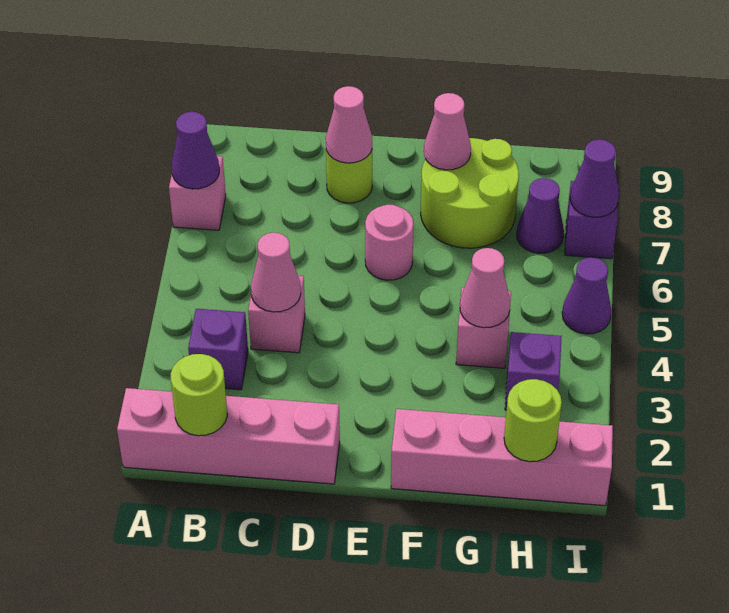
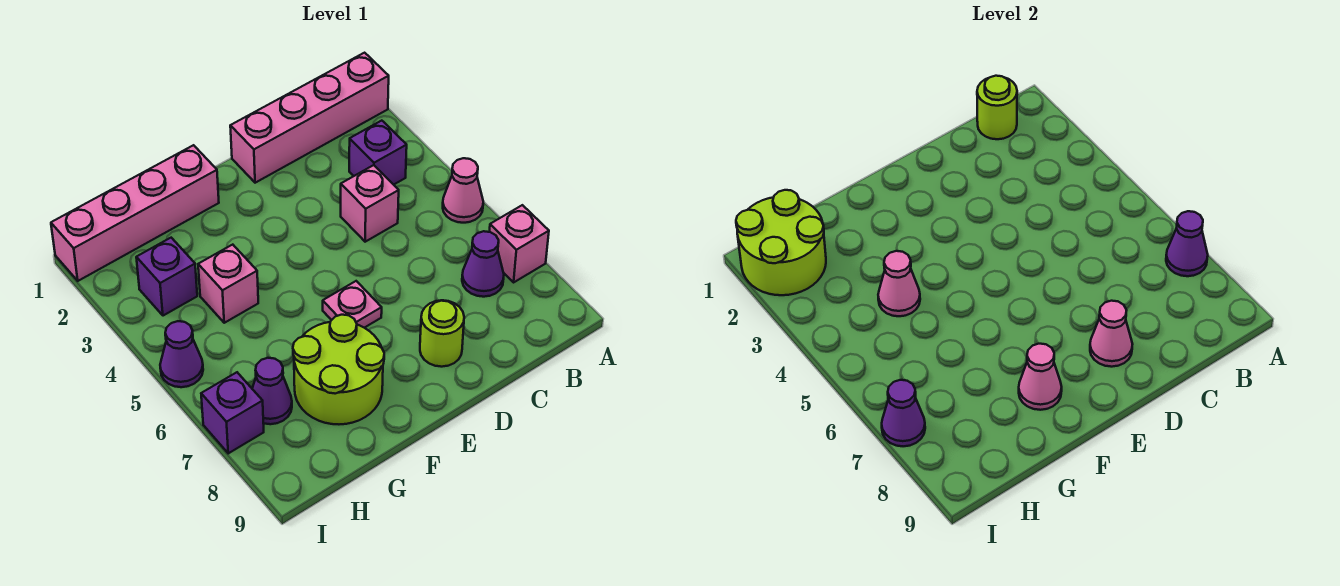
none -> purple 1x1 cone [462,231,504,297]
pink 1x1 cone [251,233,301,312] -> pink 1x1 cone moved to [443,158,483,223]
pink 1x1 round brick [365,205,413,280] -> pink 1x1 plate [323,281,382,328]
lime 1x1 round brick [504,379,562,462] -> lime 2x2 round brick [736,190,826,295]

